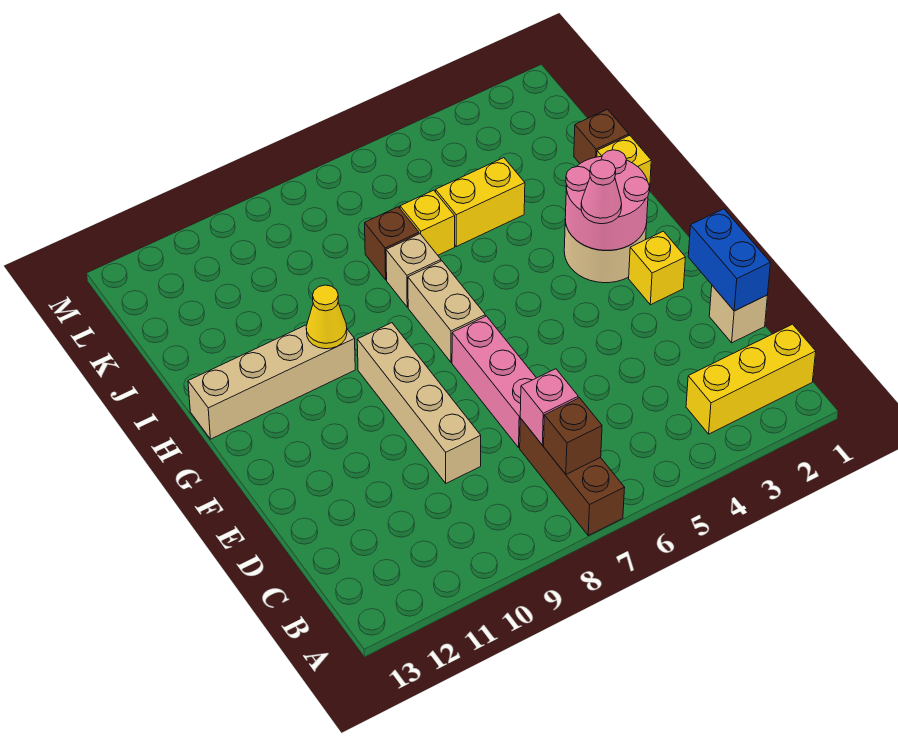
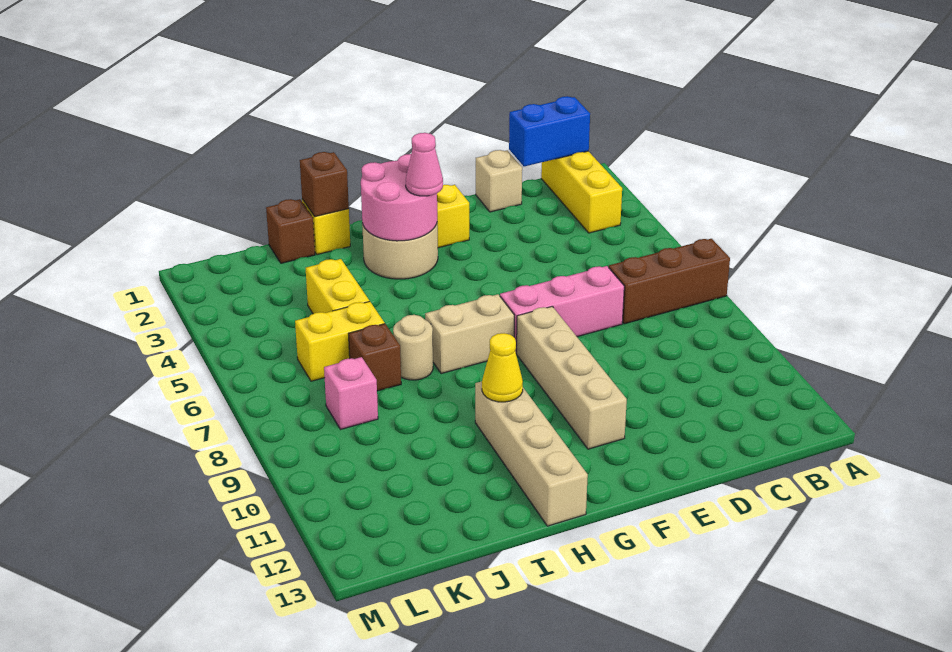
brown 1x1 brick [544,398,602,474] -> brown 1x1 brick moved to [300,152,349,217]
pink 1x1 brick [520,369,578,445] -> pink 1x1 brick moved to [324,357,378,430]
blue 1x2 brick [688,209,770,311] -> blue 1x2 brick moved to [509,96,590,166]
tan 1x4 brick [357,323,481,483] -> tan 1x4 brick turned to [517,306,627,449]
tan 1x1 brick [386,234,441,307] -> tan 1x1 round brick [393,315,433,380]
yellow 1x1 brick [400,190,455,255] -> yellow 1x2 brick [295,301,385,381]

